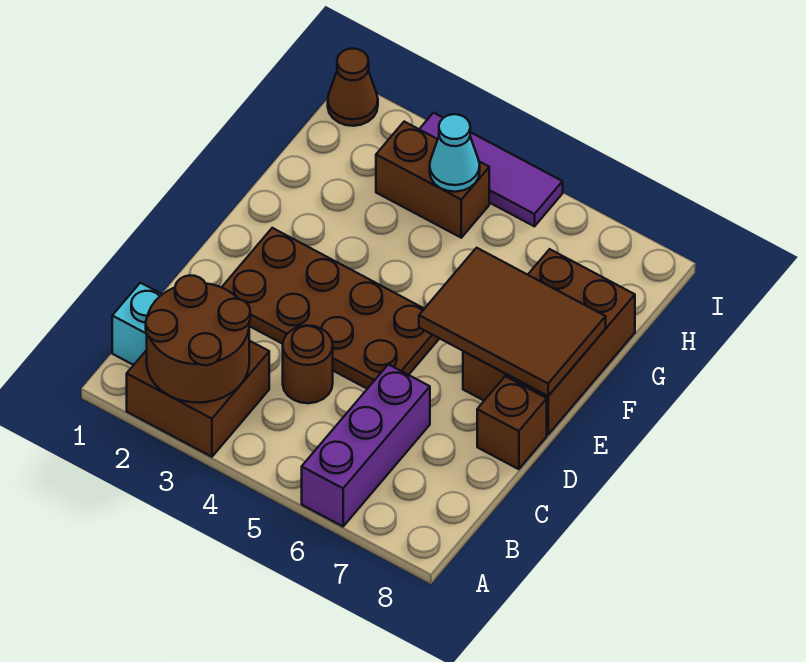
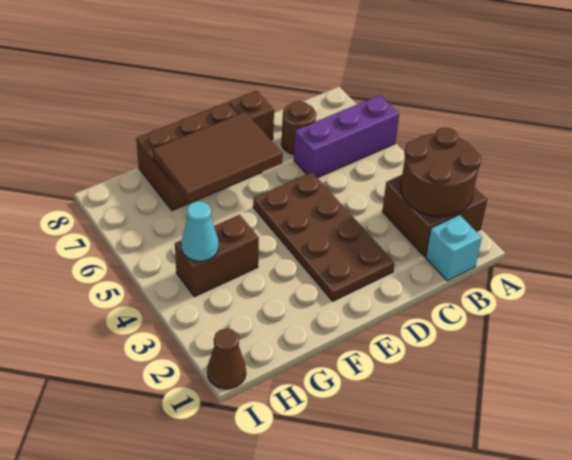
brown 1x1 round brick [283,325,333,403] -> brown 1x1 round brick moved to [282,101,316,154]
brown 2x3 tile [419,248,606,396] -> brown 2x3 tile turned to [153,112,283,203]
brown 1x2 brick [376,122,489,238] -> brown 1x2 brick turned to [175,215,259,297]
purple 1x3 tile [419,113,563,226] -> none

